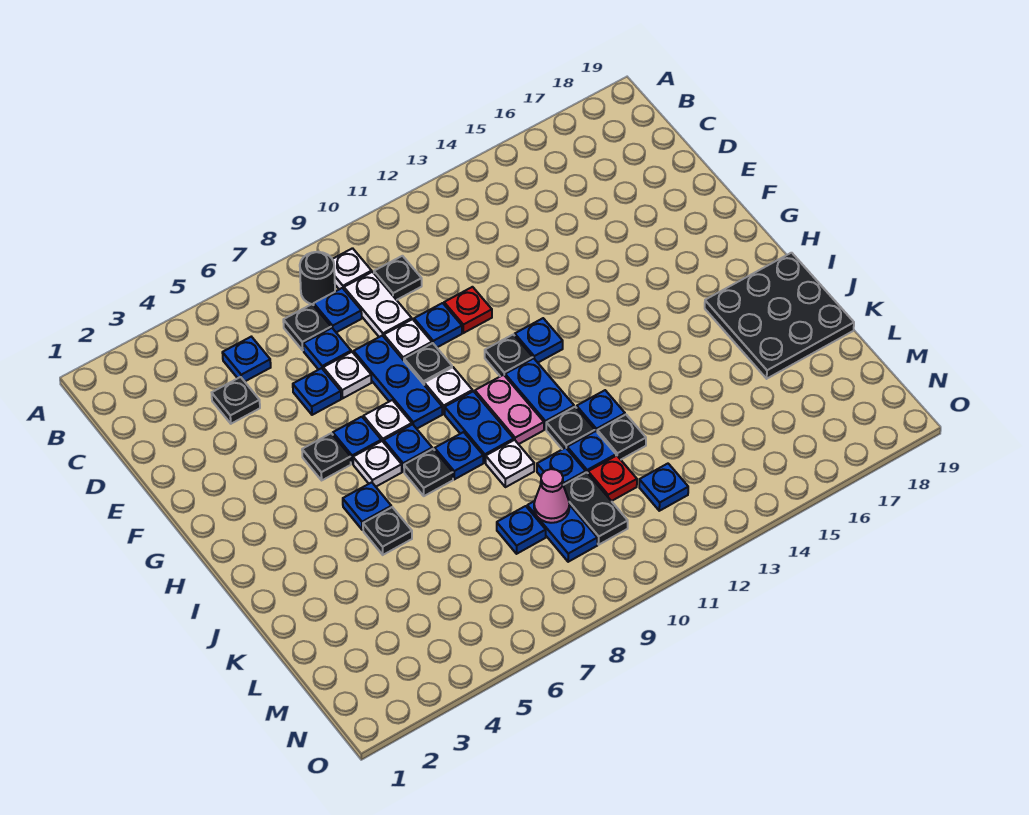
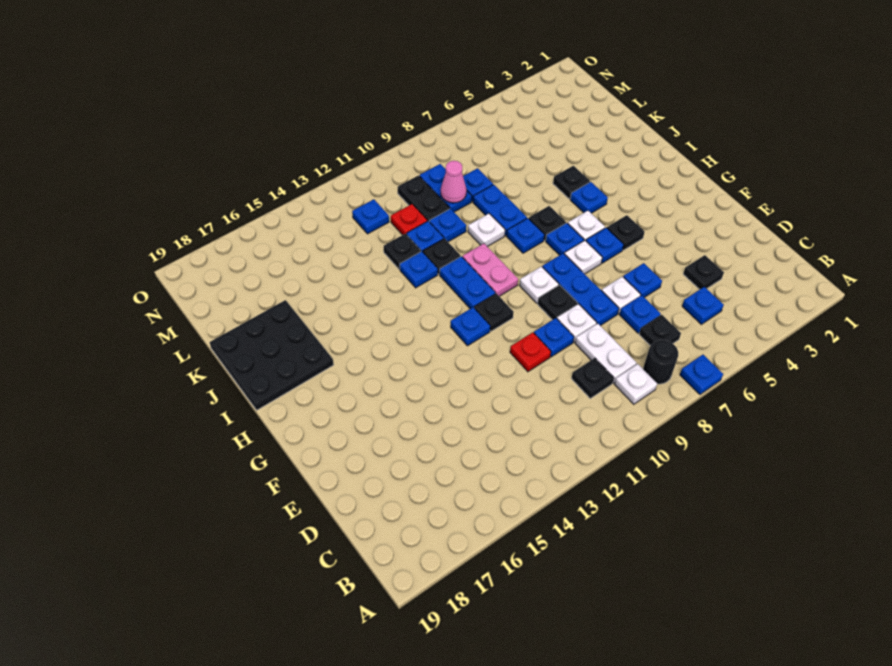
blue 1x1 plate [314,288,362,332] -> blue 1x1 plate moved to [680,355,723,394]
blue 1x2 plate [445,391,514,463] -> blue 1x2 plate moved to [473,185,527,236]

